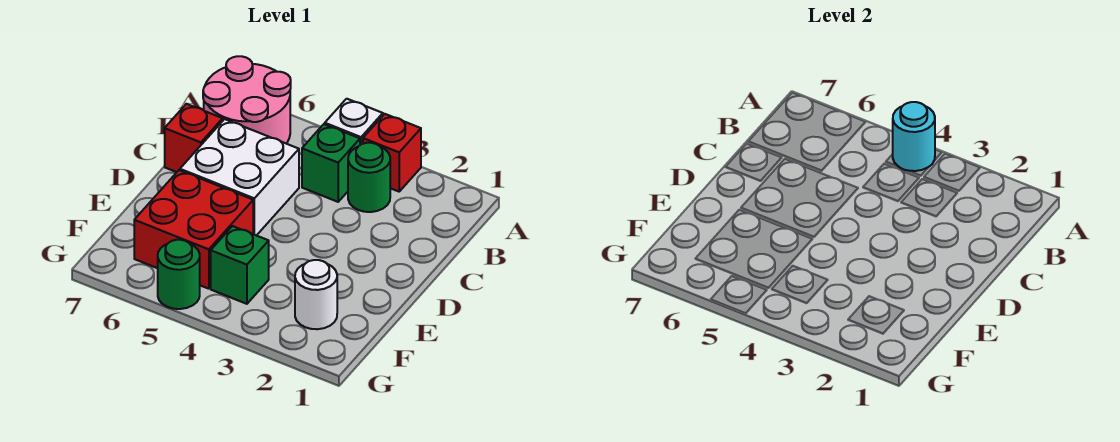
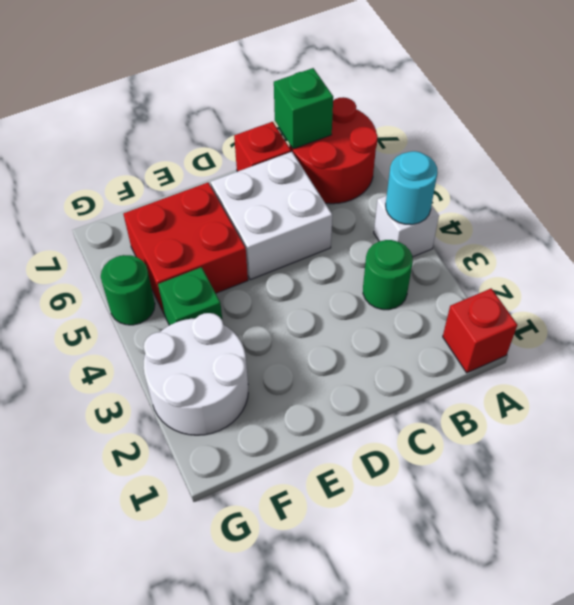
red 1x1 brick [363,114,421,192] -> red 1x1 brick moved to [443,289,517,373]
pink 2x2 round brick [203,56,291,144] -> red 2x2 round brick [289,97,378,204]
green 1x1 brick [302,124,360,202] -> green 1x1 brick moved to [274,68,333,149]
white 1x1 round brick [295,260,337,329] -> white 2x2 round brick [143,313,248,435]

